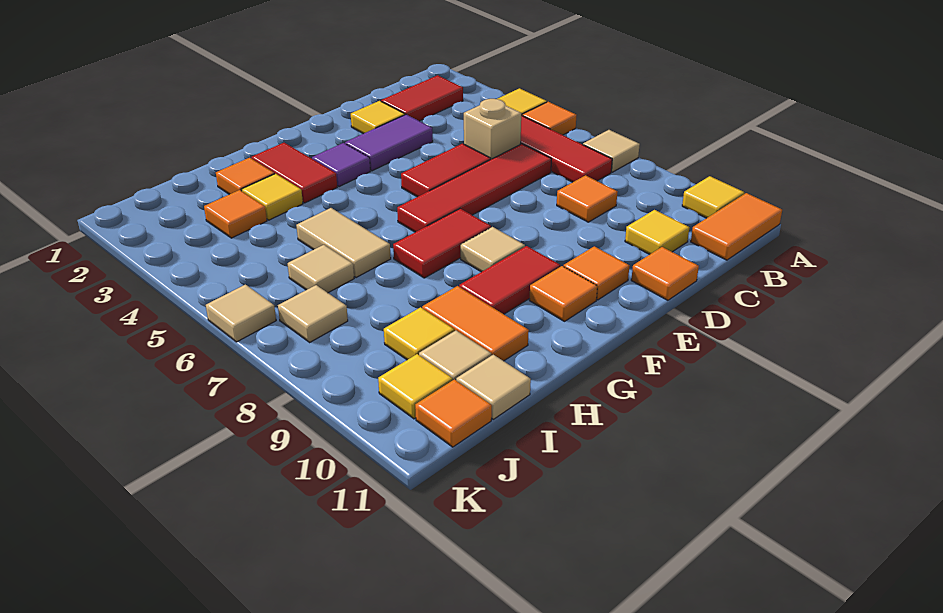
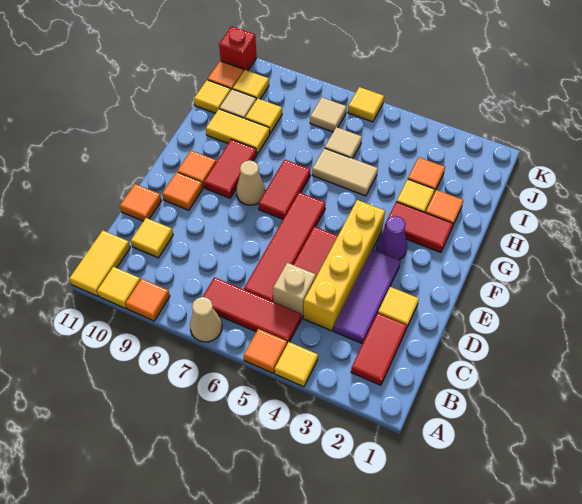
tan 1x1 tile [583,130,640,172] -> tan 1x1 cone [190,297,222,342]
orange 1x2 tile [691,193,782,260] -> yellow 1x2 tile [69,231,130,296]
none -> yellow 1x4 brick [303,200,385,331]
orange 1x1 tile [557,175,617,222] -> orange 1x1 tile moved to [125,279,170,321]
purple 1x2 tile [345,114,433,171] -> purple 1x3 tile [334,249,400,344]
purple 1x1 tile [312,143,370,187] -> purple 1x1 cone [377,216,407,260]
tan 1x1 tile [461,227,525,272] -> tan 1x1 cone [236,160,265,205]
orange 1x2 tile [422,286,529,361] -> yellow 1x2 tile [206,109,270,154]
tan 1x1 tile [456,355,531,419] -> yellow 1x1 tile [194,80,231,113]
tan 1x1 tile [206,285,276,342] -> yellow 1x1 tile [348,87,384,122]
none -> red 1x1 brick [219,26,256,71]

